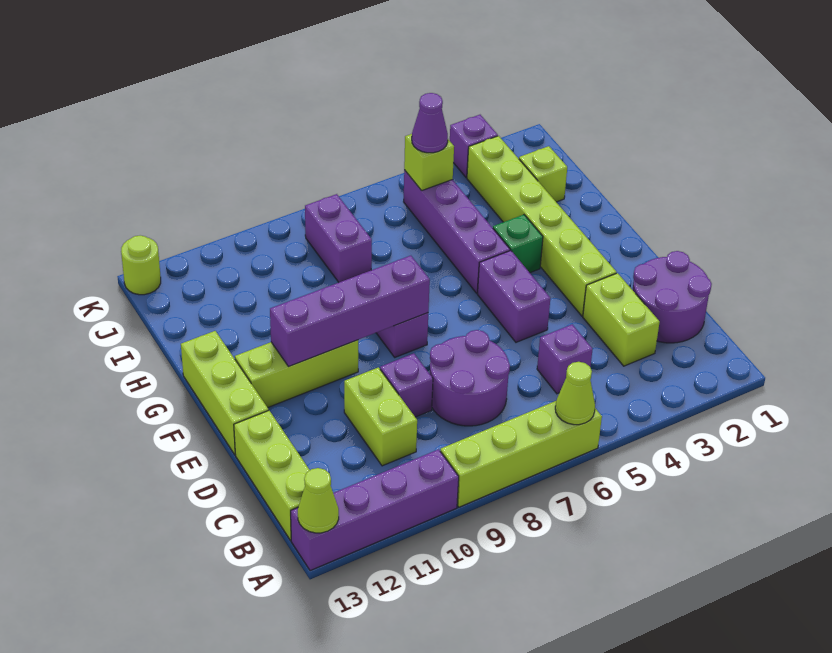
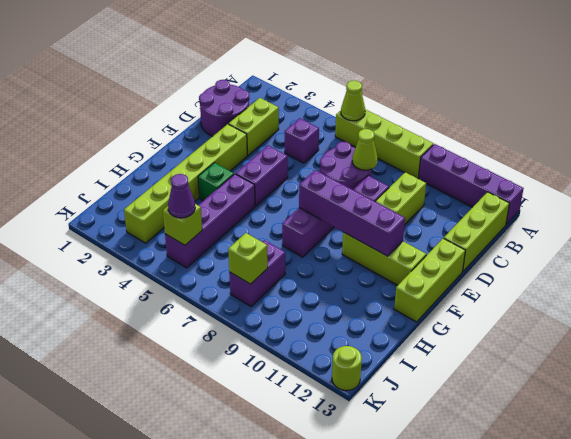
lime 1x1 cone [298,468,339,533] -> lime 1x1 cone moved to [352,129,378,170]
lime 1x1 brick [519,146,567,202] -> lime 1x1 brick moved to [228,233,268,284]
purple 1x1 brick [450,115,498,178] -> none

